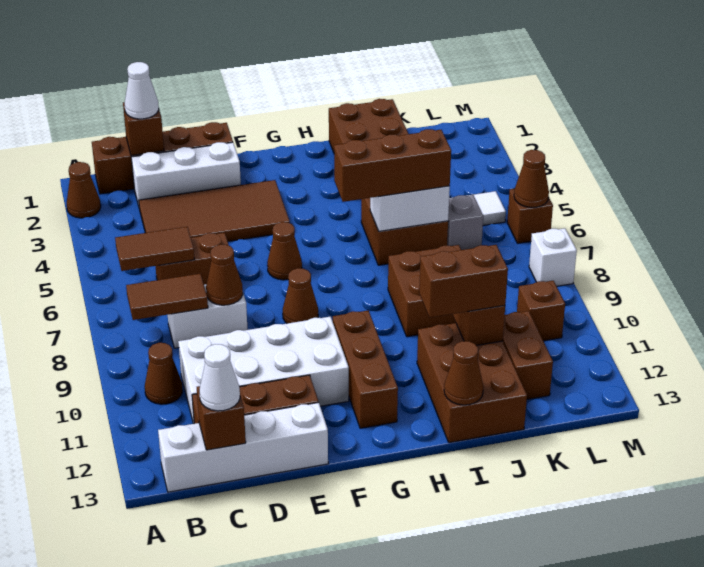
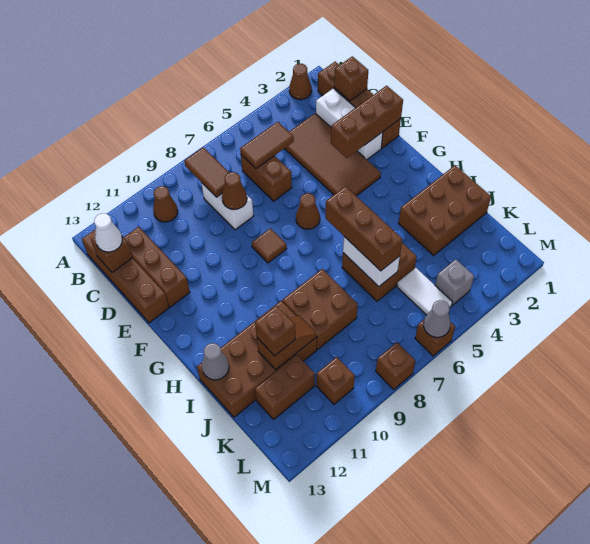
brown 1x2 tile [115,227,195,271] -> brown 1x2 tile turned to [240,122,294,169]
white 1x4 brick [158,402,328,492] -> brown 1x4 brick [82,229,169,323]
white 1x1 cone [125,62,159,119] -> none
white 2x4 brick [178,317,349,424] -> none
brown 1x1 cone [283,268,318,323] -> brown 1x1 tile [252,228,287,263]
brown 1x3 brick [333,310,398,428] -> brown 1x3 brick moved to [331,86,403,158]
brown 2x3 brick [417,323,527,443] -> brown 2x4 brick [197,301,317,417]
brown 1x2 brick [419,245,508,318] -> brown 1x1 brick [255,306,295,356]
brown 1x1 cone [444,341,483,405] -> grey 1x1 cone [202,343,229,380]
grey 1x1 brick [447,195,483,250] -> grey 1x1 brick moved to [435,259,474,305]
brown 1x1 cone [514,150,549,208] -> grey 1x1 cone [424,300,450,337]
white 1x1 brick [529,228,577,286] -> brown 1x1 brick [376,342,415,390]

